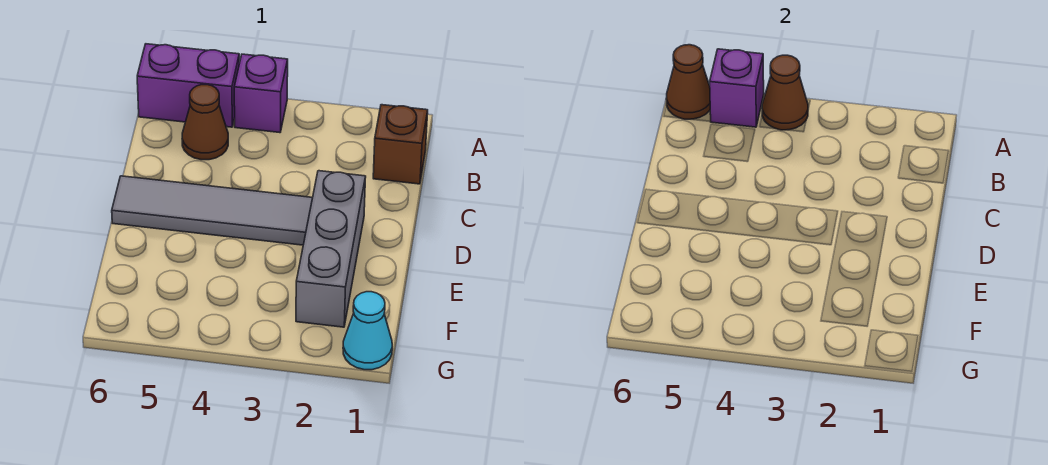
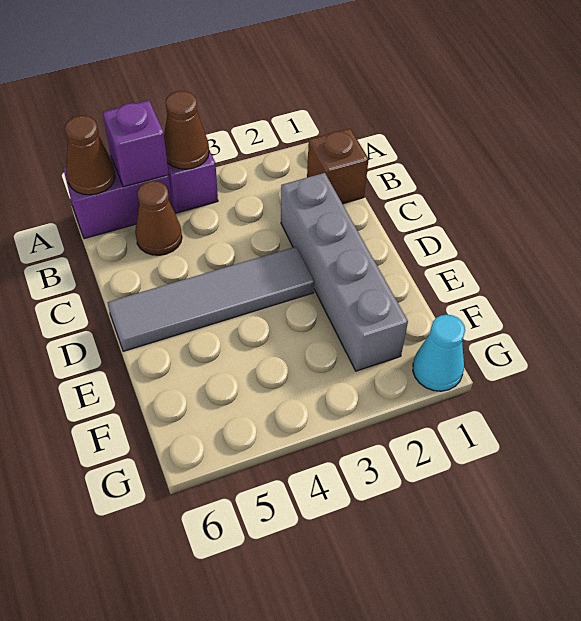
grey 1x3 brick [296,171,366,327] -> grey 1x4 brick [281,173,408,371]

